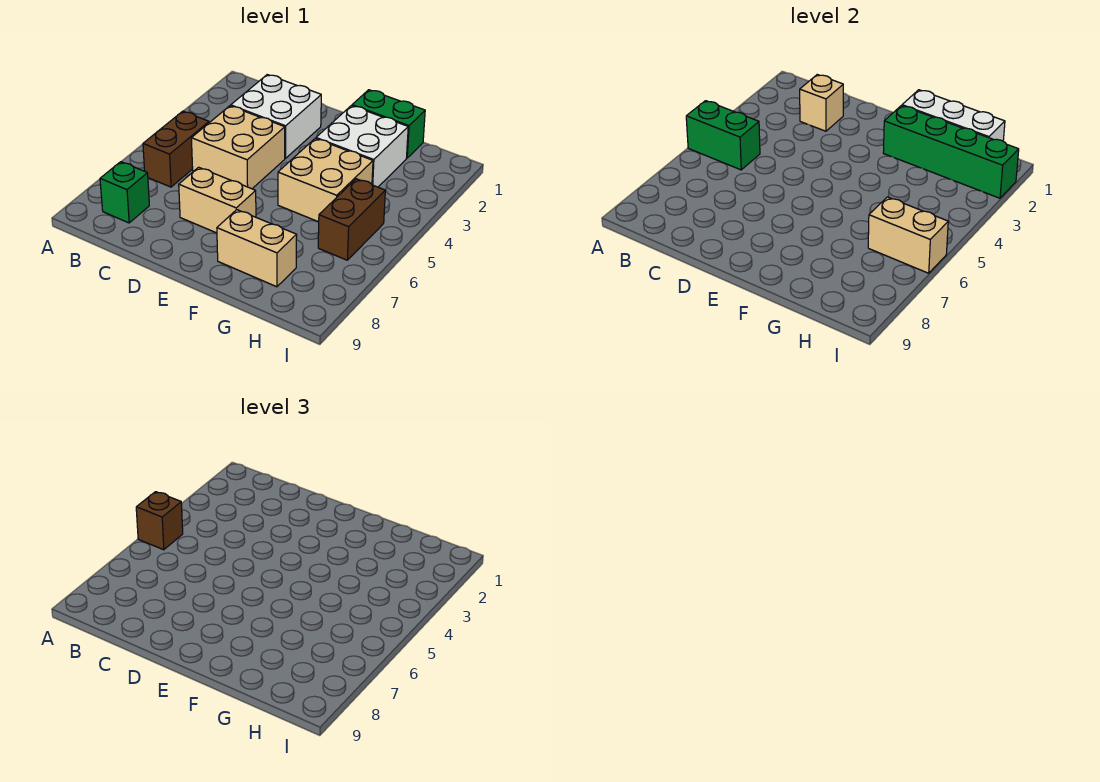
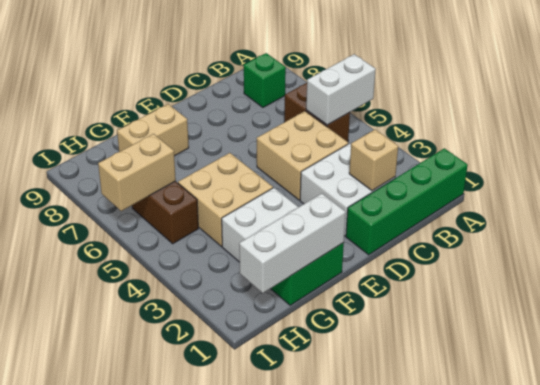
green 1x2 brick [686,101,760,170] -> white 1x2 brick [306,54,376,125]
brown 1x1 brick [136,492,183,550] -> none
tan 1x2 brick [179,167,256,233] -> none
green 1x4 brick [883,106,1019,198] -> green 1x4 brick moved to [346,148,468,255]

